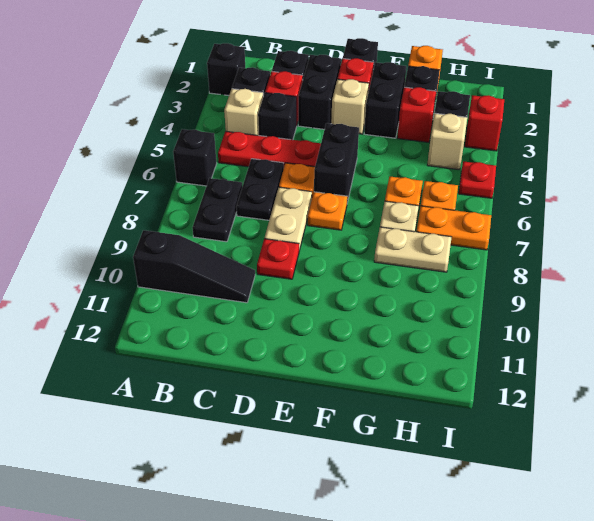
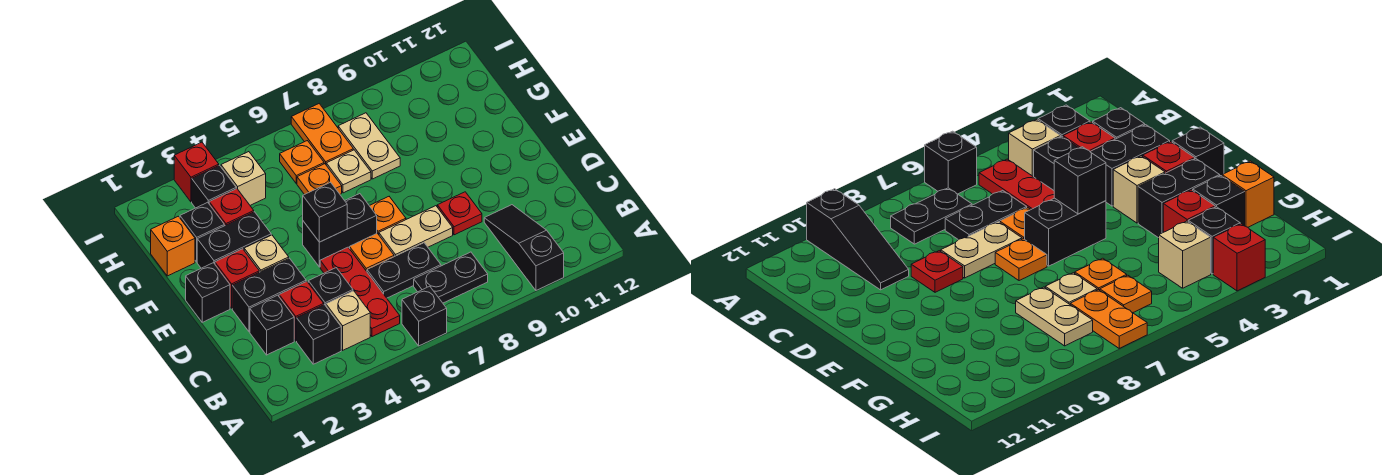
black 1x1 brick [207,43,245,96] -> black 1x1 brick moved to [303,182,347,242]
red 1x1 plate [459,161,496,198] -> none

